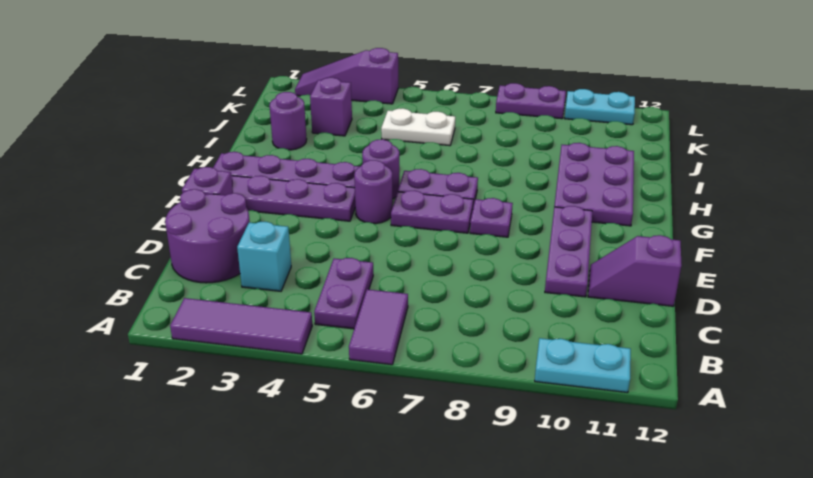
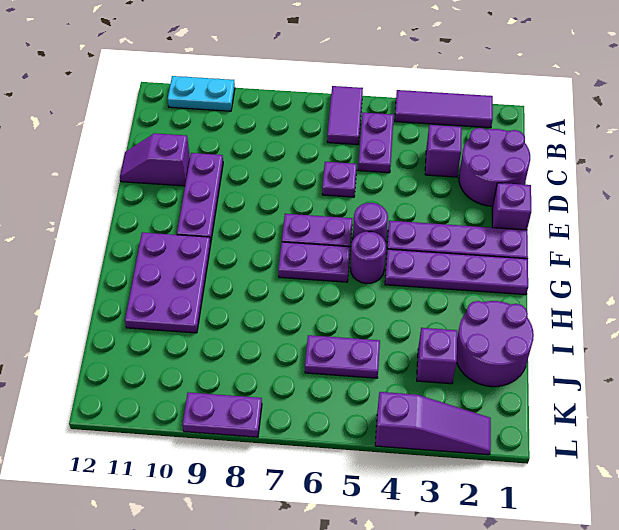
cyan 1x1 brick [237,222,291,291] -> purple 1x1 brick [425,125,462,177]
purple 1x2 slope [588,235,682,306] -> purple 1x2 slope turned to [120,133,190,186]
purple 1x1 plate [470,198,513,237] -> purple 1x1 plate moved to [322,162,357,197]
purple 1x1 round brick [269,92,307,150] -> purple 2x2 round brick [457,301,534,387]
white 1x2 plate [381,108,455,146] -> purple 1x2 plate [305,335,380,378]
cyan 1x2 plate [565,89,635,125] -> none

